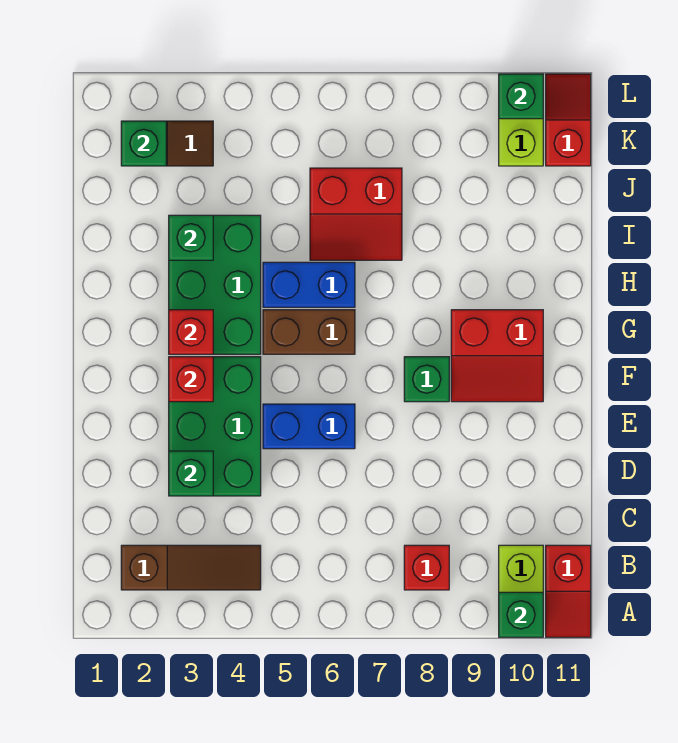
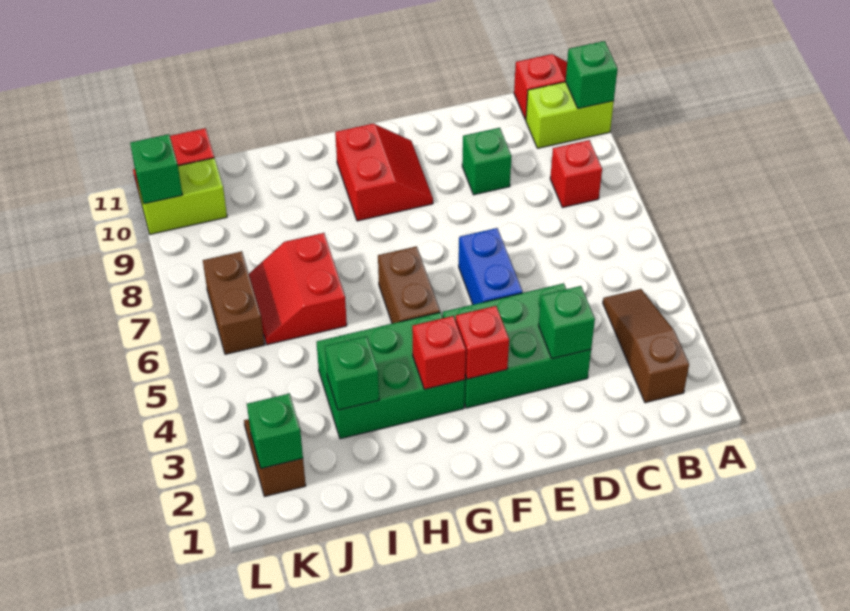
green 1x1 brick [404,357,449,402] -> green 1x1 brick moved to [462,128,512,195]
blue 1x2 brick [263,262,355,307] -> none
red 2x2 slope [310,168,402,260] -> red 2x2 slope turned to [249,233,347,345]
none -> brown 1x2 brick [203,251,264,354]

